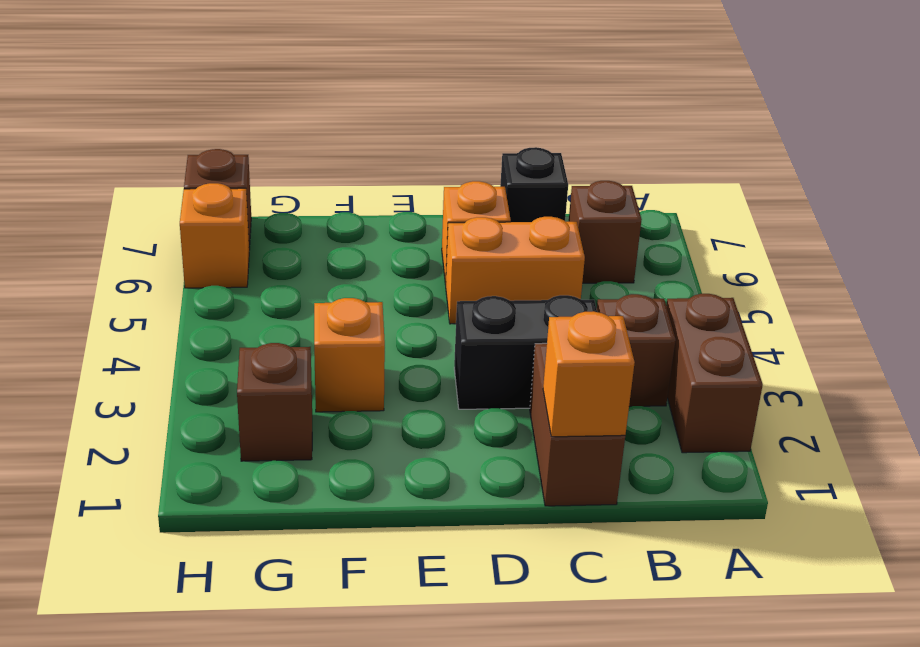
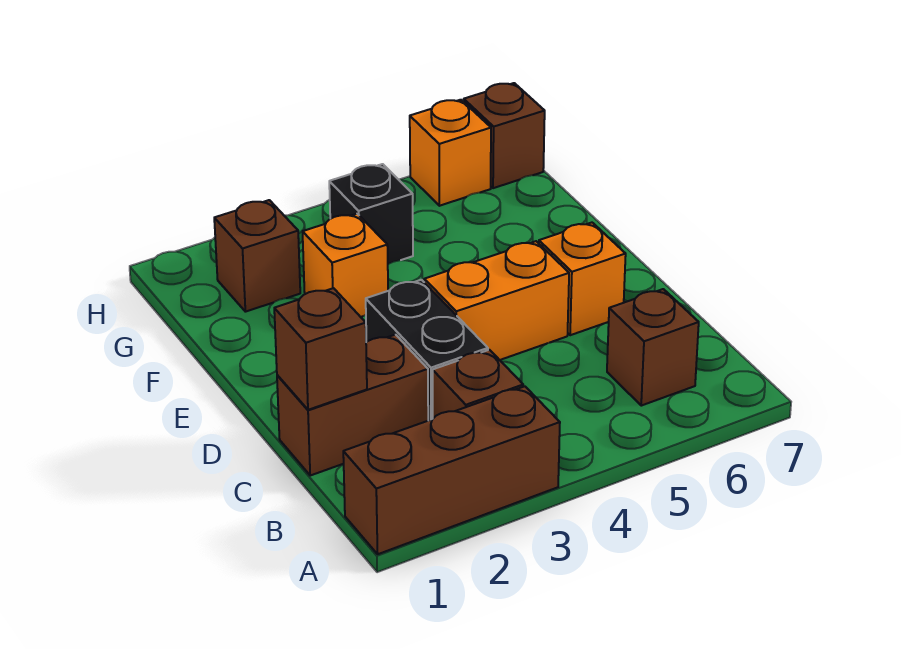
brown 1x2 brick [666,294,763,453] -> brown 1x3 brick [343,386,560,554]
orange 1x1 brick [543,311,635,437] -> brown 1x1 brick [274,288,367,410]
orange 1x2 brick [446,217,585,324] -> orange 1x2 brick turned to [424,241,569,360]
black 1x1 brick [500,147,568,222] -> black 1x1 brick moved to [329,164,413,264]

